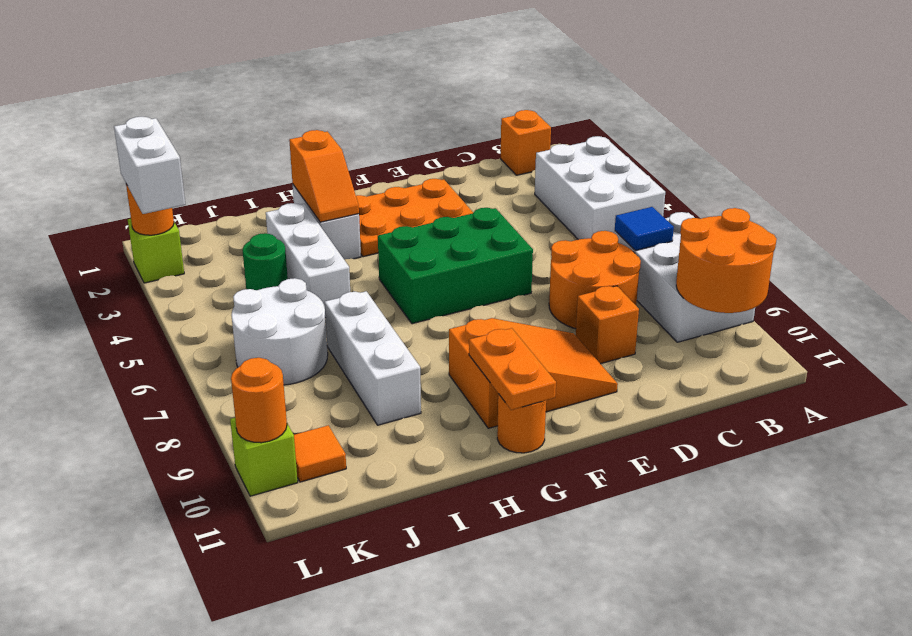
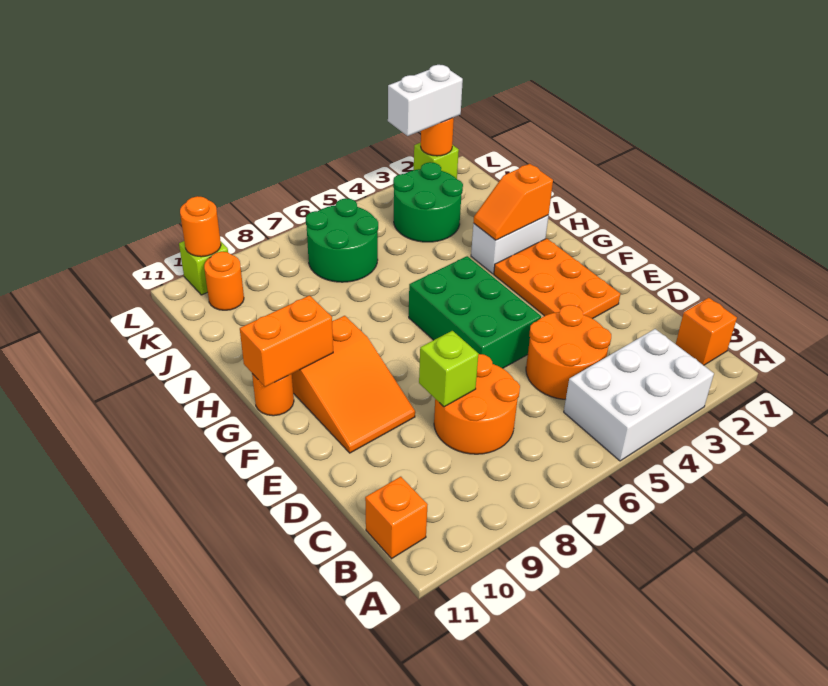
white 2x3 brick [614,212,755,342] -> none
orange 2x2 round brick [676,208,777,313] -> orange 2x2 round brick moved to [526,305,611,399]
blue 1x1 tile [615,207,674,251] -> none
none -> lime 1x1 brick [419,331,478,407]
orange 1x1 brick [576,286,639,364] -> orange 1x1 brick moved to [365,477,428,559]
orange 1x2 plate [469,328,556,410] -> orange 1x2 brick [240,295,333,387]
white 1x3 brick [266,203,350,317] -> none
white 1x3 brick [325,291,421,425] -> none
green 1x1 round brick [243,233,288,290] -> green 2x2 round brick [393,162,463,242]
white 2x2 round brick [231,278,328,385] -> green 2x2 round brick [306,198,378,282]
orange 1x1 tile [294,425,346,482] -> orange 1x1 round brick [204,252,244,310]

